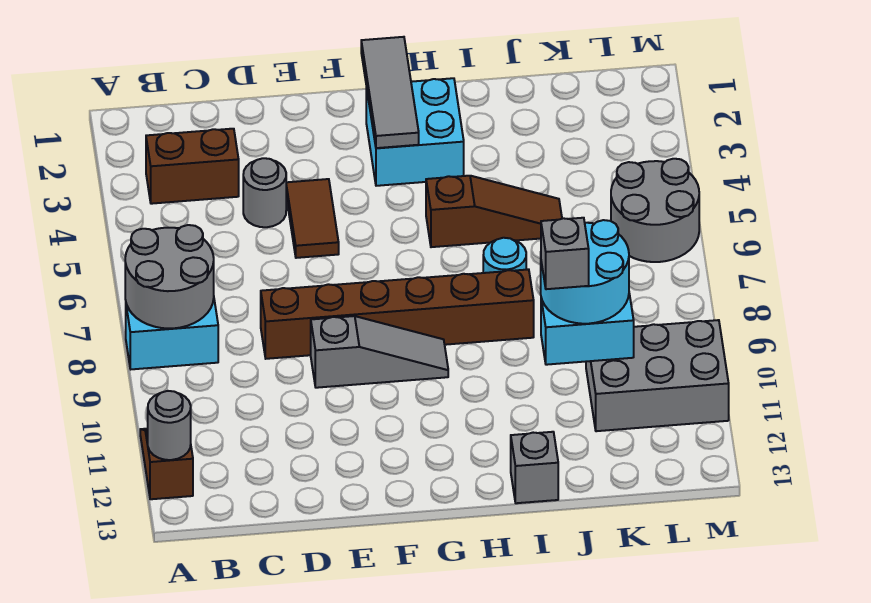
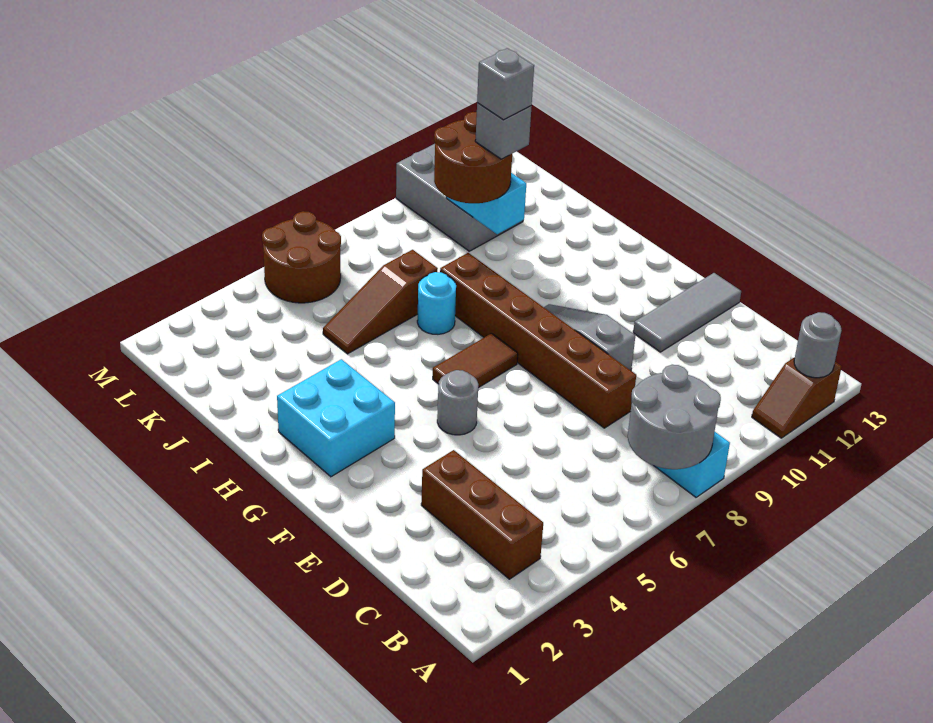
brown 1x2 brick [146,129,239,204] -> brown 1x3 brick [421,450,543,579]
grey 1x1 round brick [243,158,286,227] -> grey 1x1 round brick moved to [437,370,478,435]
brown 1x2 tile [286,179,339,258] -> brown 1x2 tile moved to [433,333,518,388]
grey 1x3 tile [361,37,419,148] -> grey 1x3 tile moved to [633,273,741,352]
brown 1x3 slope [426,176,562,247] -> brown 1x3 slope turned to [323,250,438,354]
grey 1x1 brick [511,432,558,503] -> grey 1x1 brick moved to [477,48,534,120]
cyan 2x2 round brick [541,220,629,324] -> brown 2x2 round brick [434,112,512,203]
grey 2x2 round brick [611,159,699,262] -> brown 2x2 round brick [262,211,341,303]

